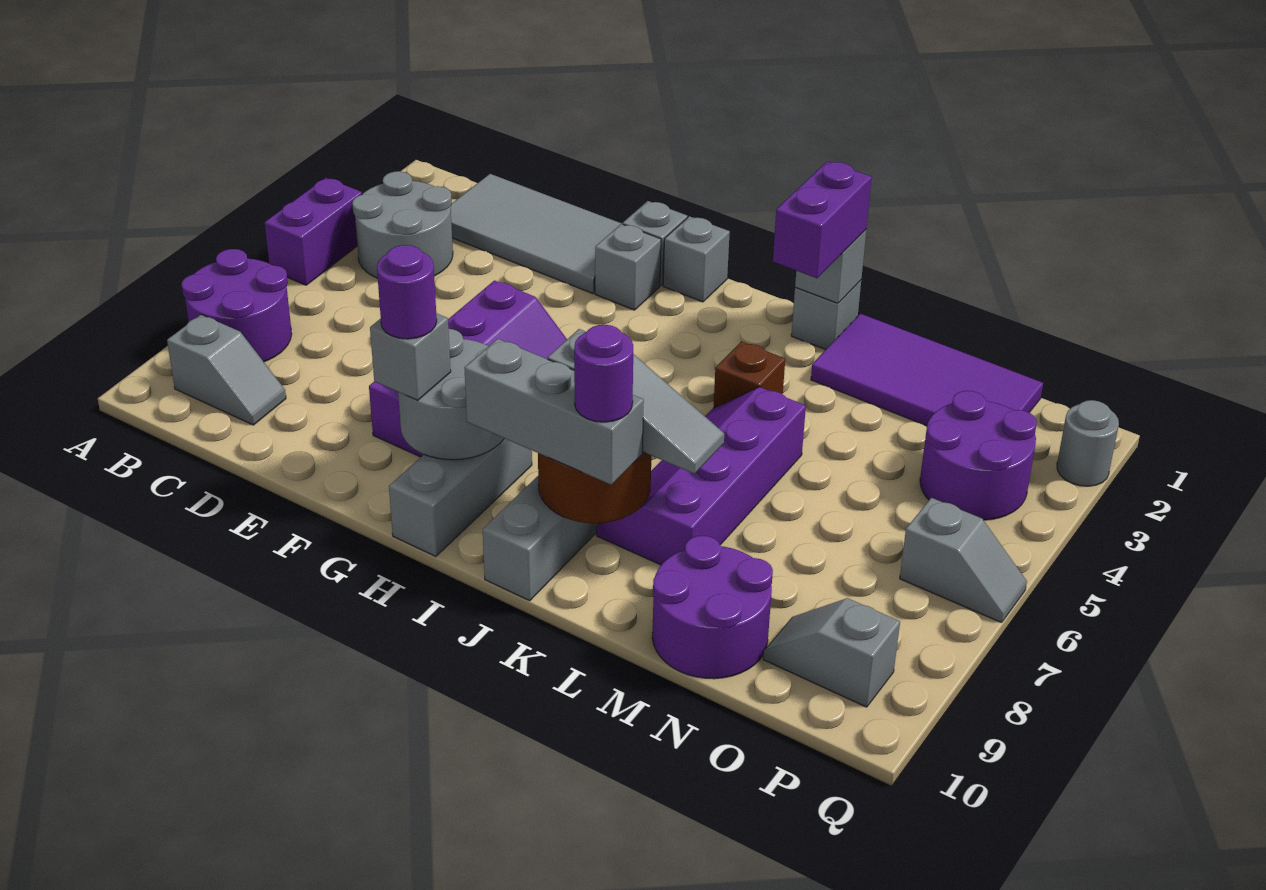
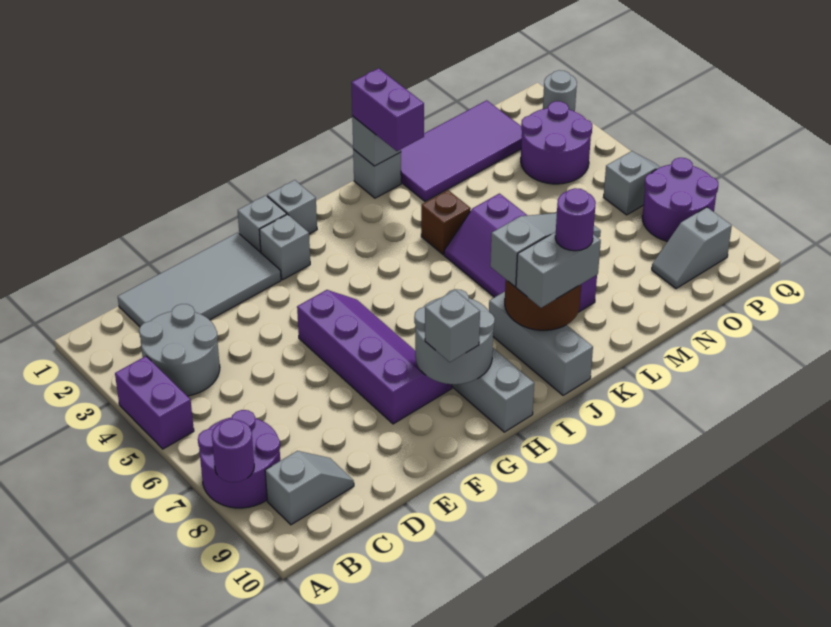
purple 1x1 round brick [377,245,437,339] -> purple 1x1 round brick moved to [212,419,254,482]
grey 1x3 brick [464,339,644,485] -> grey 1x2 brick [516,232,601,308]
purple 2x2 round brick [652,536,773,679] -> purple 2x2 round brick moved to [642,158,718,241]

